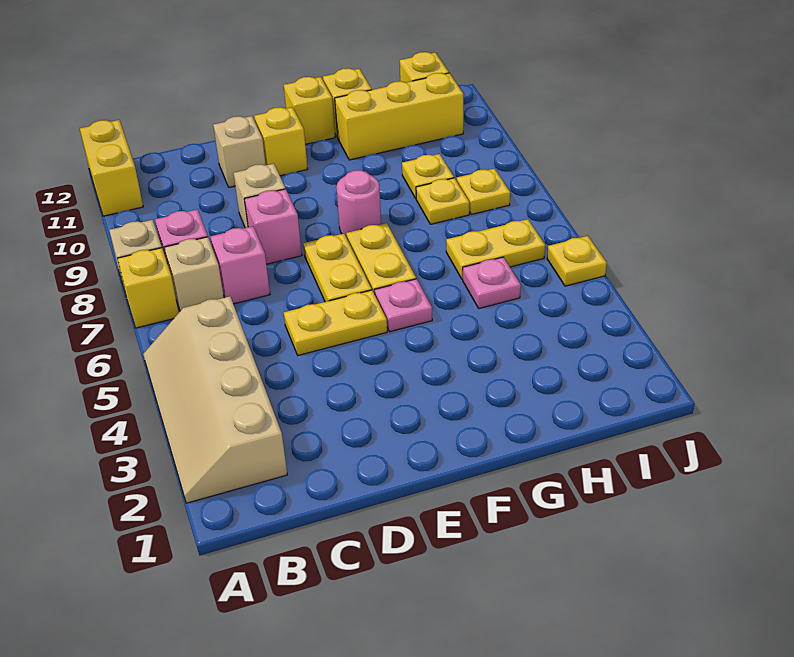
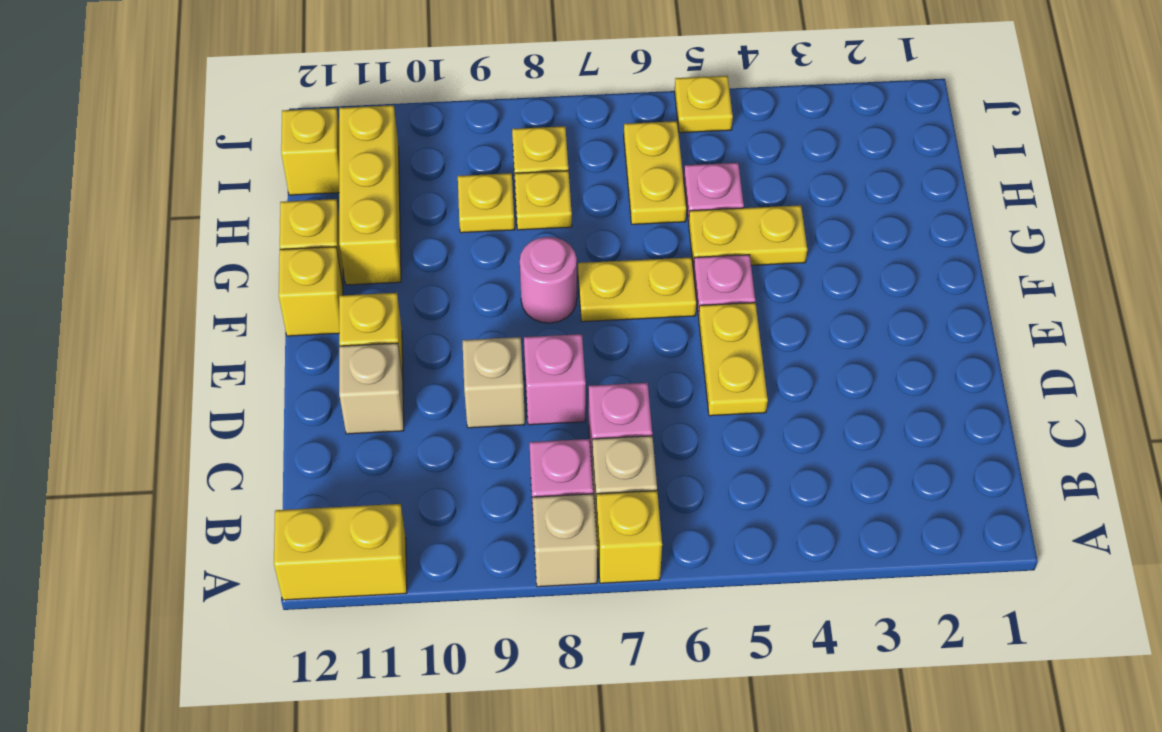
tan 2x4 slope [143,296,287,503] -> none
yellow 1x2 plate [303,234,372,302] -> yellow 1x2 plate moved to [689,205,807,268]

